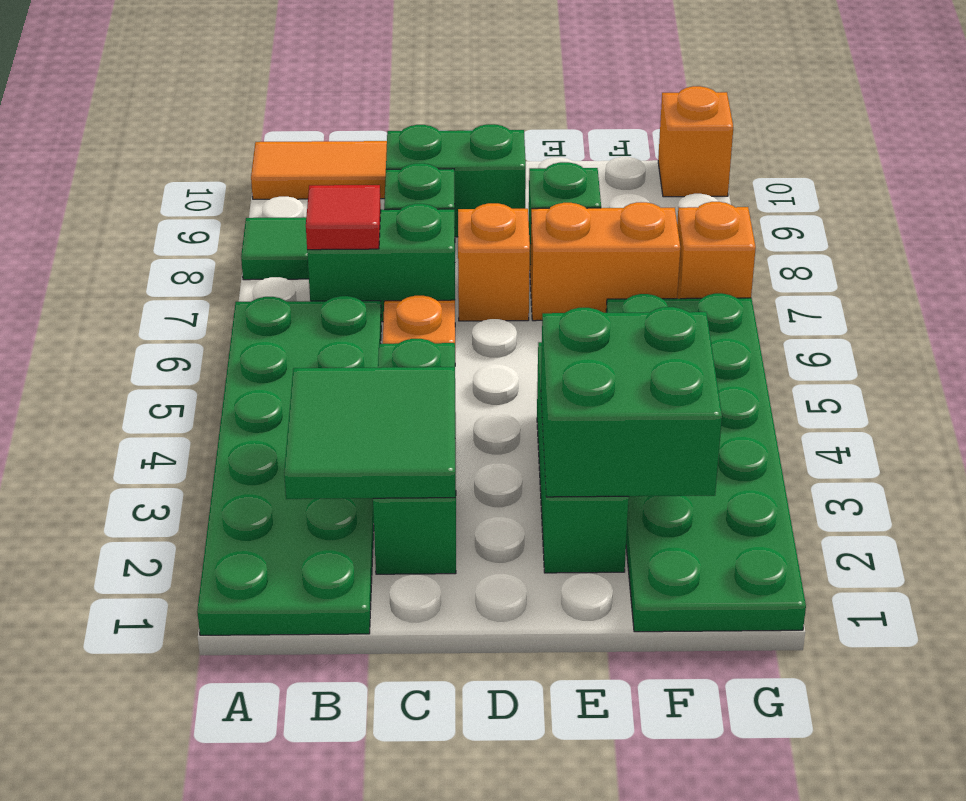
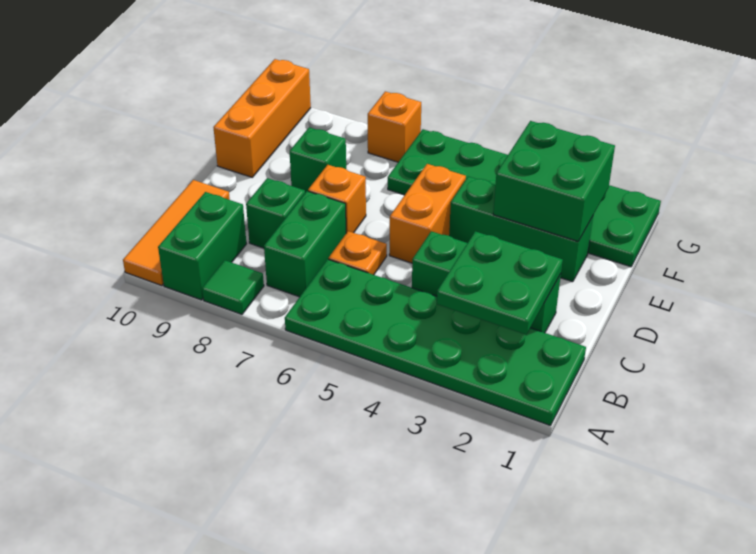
green 2x2 tile [284,367,455,499] -> green 2x2 plate [437,231,563,335]
red 1x1 tile [306,185,381,250] -> none
green 1x2 brick [386,124,526,237] -> green 1x2 brick moved to [158,192,246,300]
orange 1x2 brick [530,202,680,321] -> orange 1x2 brick moved to [389,164,466,263]
orange 1x1 brick [658,86,733,197] -> orange 1x3 brick [213,59,311,177]

